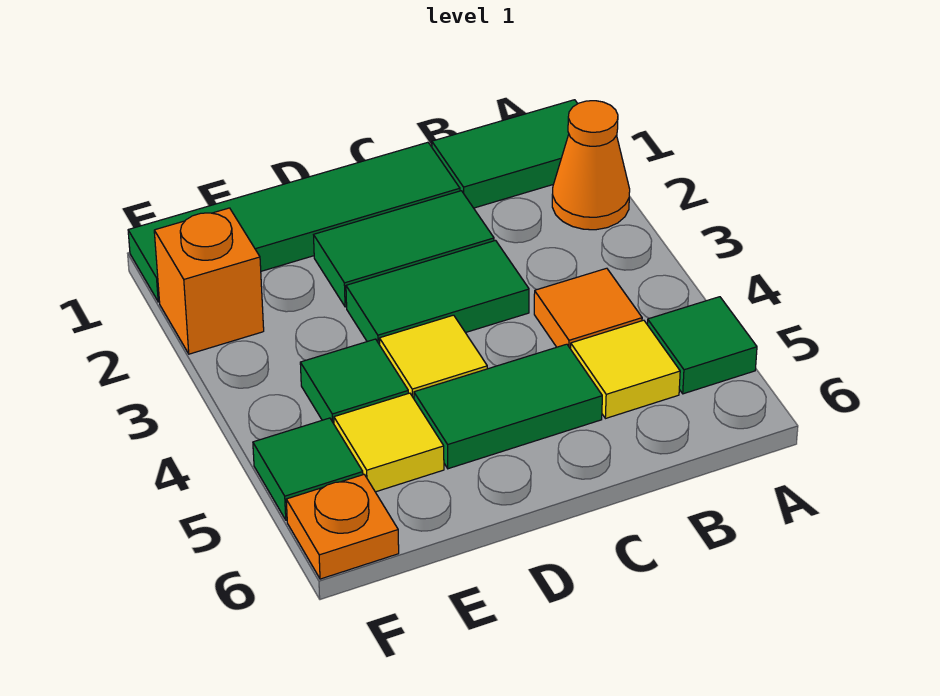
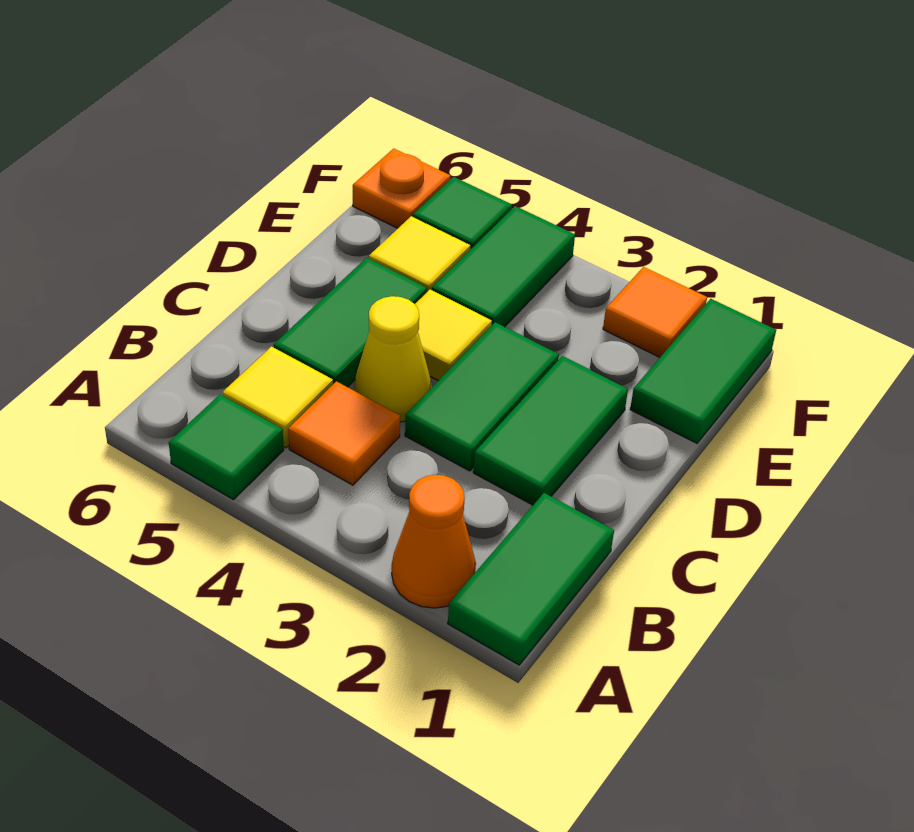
green 1x4 tile [128,142,460,302] -> green 1x2 tile [630,299,776,443]
none -> yellow 1x1 cone [354,296,432,422]
green 1x1 tile [300,339,408,424] -> green 1x2 tile [432,206,575,327]
orange 1x1 brick [154,208,264,354] -> orange 1x1 tile [603,267,707,357]

